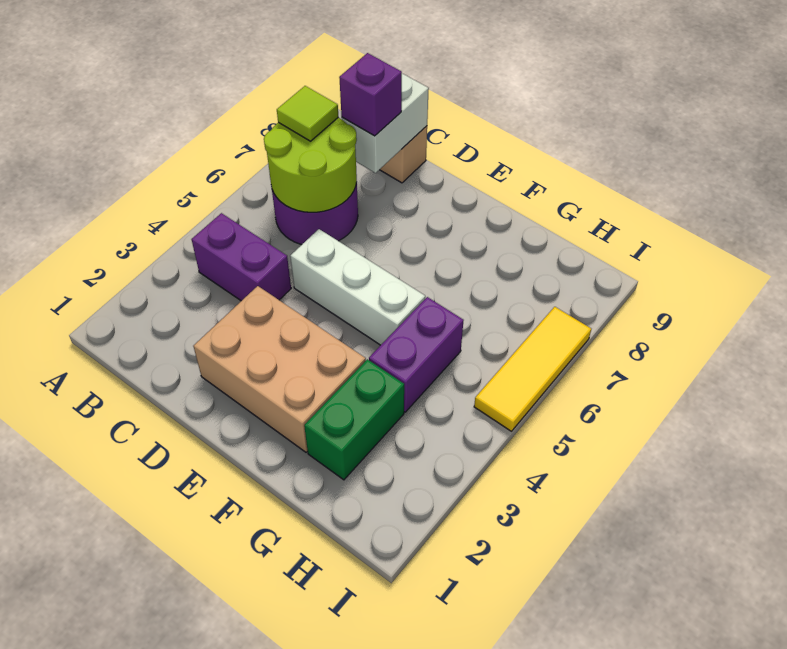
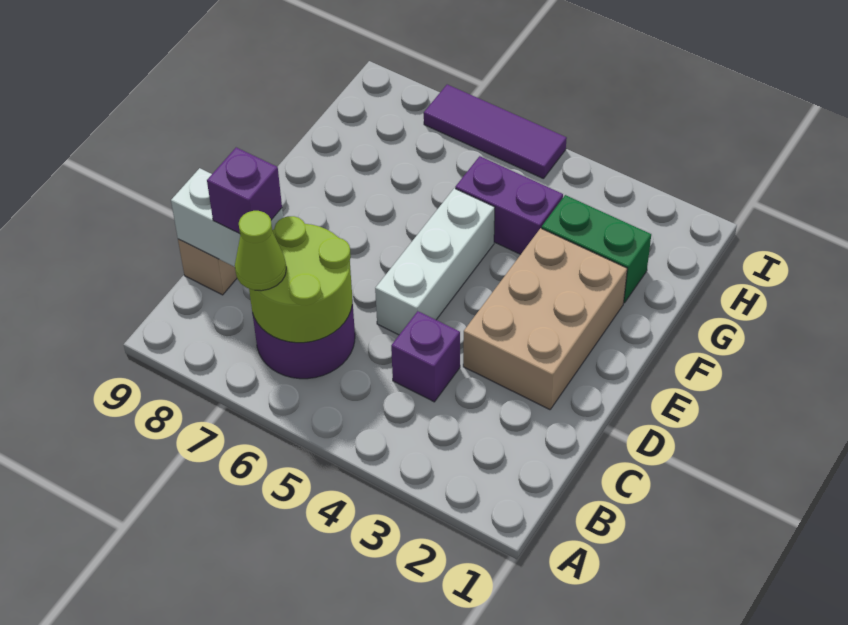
purple 1x2 brick [191,213,291,301] -> purple 1x1 brick [391,311,460,402]
lime 1x1 tile [277,86,338,141] -> lime 1x1 cone [235,211,286,291]
yellow 1x3 tile [474,307,591,431] -> purple 1x3 tile [424,85,567,179]

